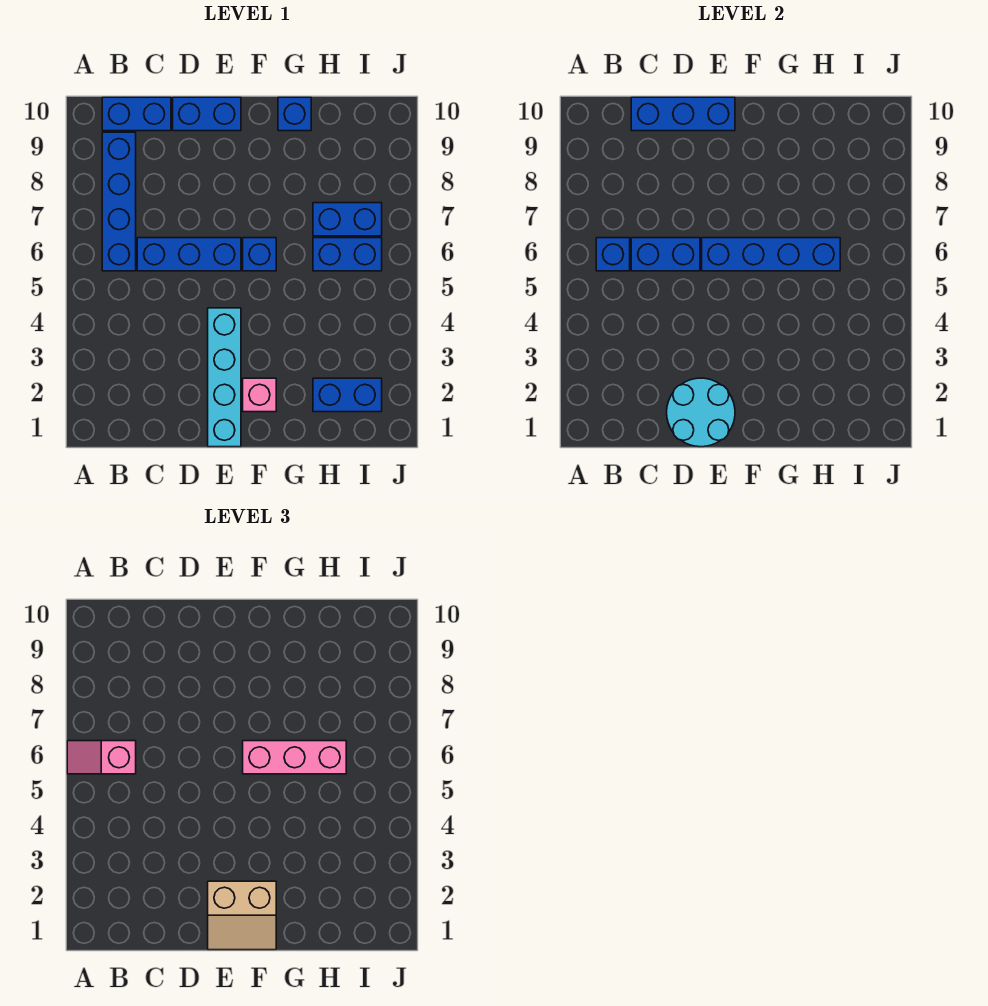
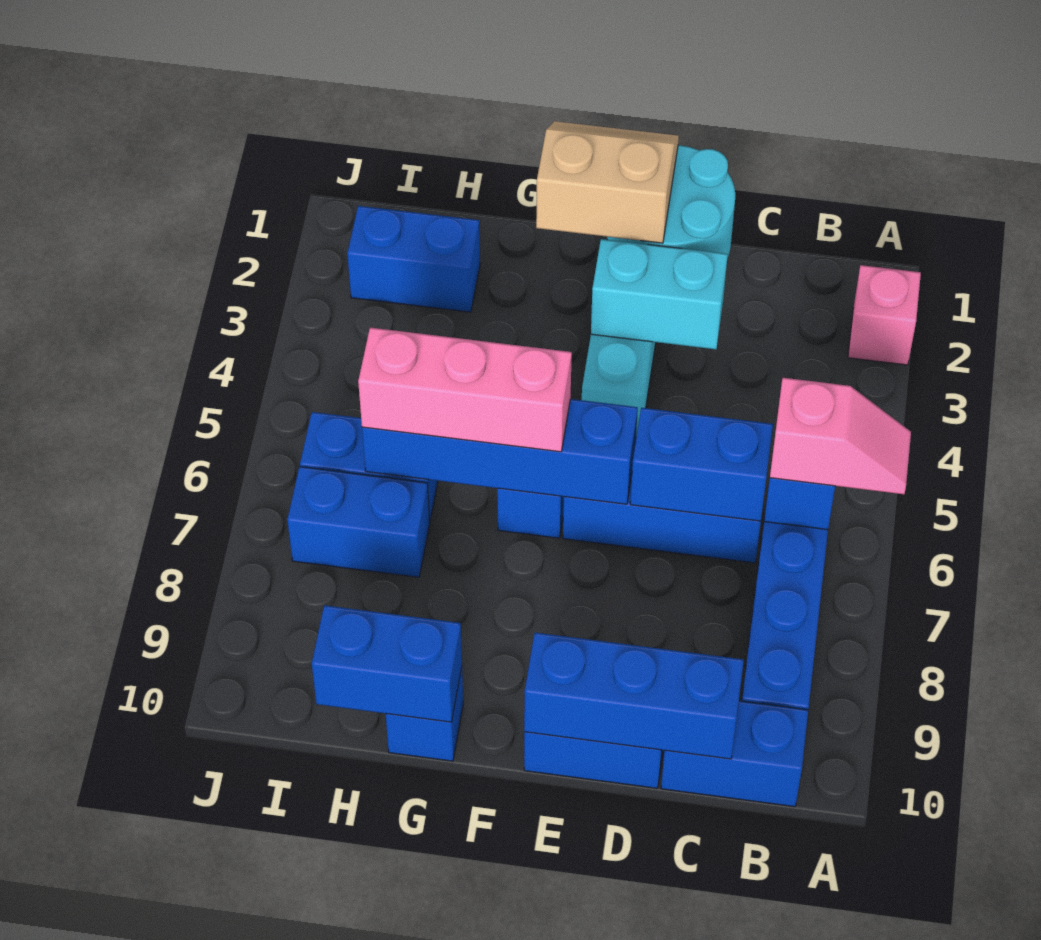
none -> cyan 1x2 brick [591,239,728,349]
pink 1x1 brick [243,378,276,412] -> pink 1x1 brick moved to [848,265,921,365]
none -> blue 1x2 brick [312,605,462,722]

